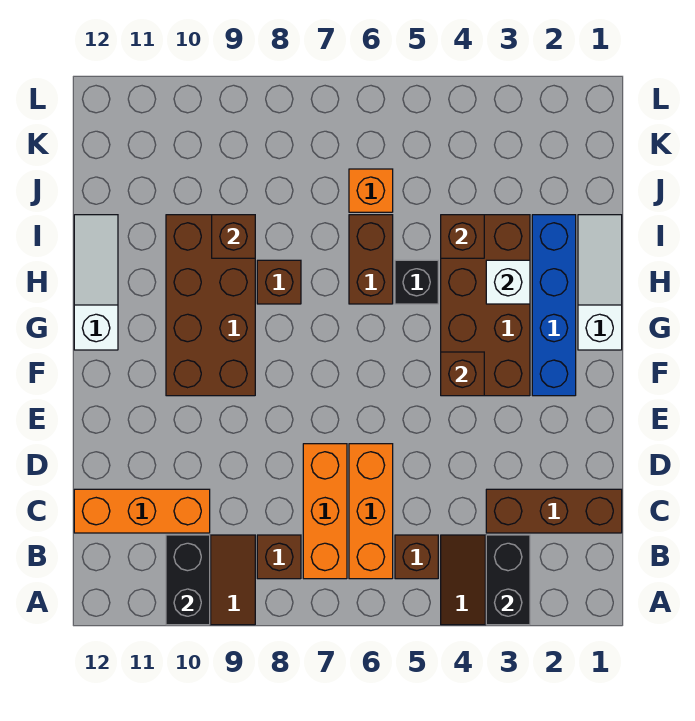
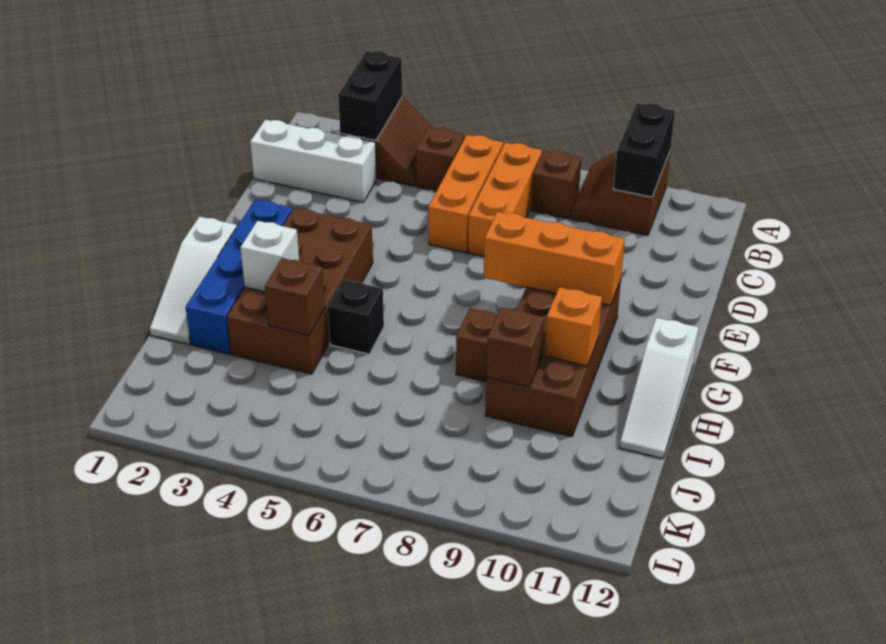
brown 1x3 brick [486,489,622,533] -> white 1x3 brick [250,120,377,202]
orange 1x3 brick [74,489,210,533] -> orange 1x3 brick moved to [484,212,625,306]
brown 1x1 brick [441,352,484,396] -> none
brown 1x2 brick [349,215,393,304] -> none
orange 1x1 brick [349,169,393,212] -> orange 1x1 brick moved to [545,287,602,366]

